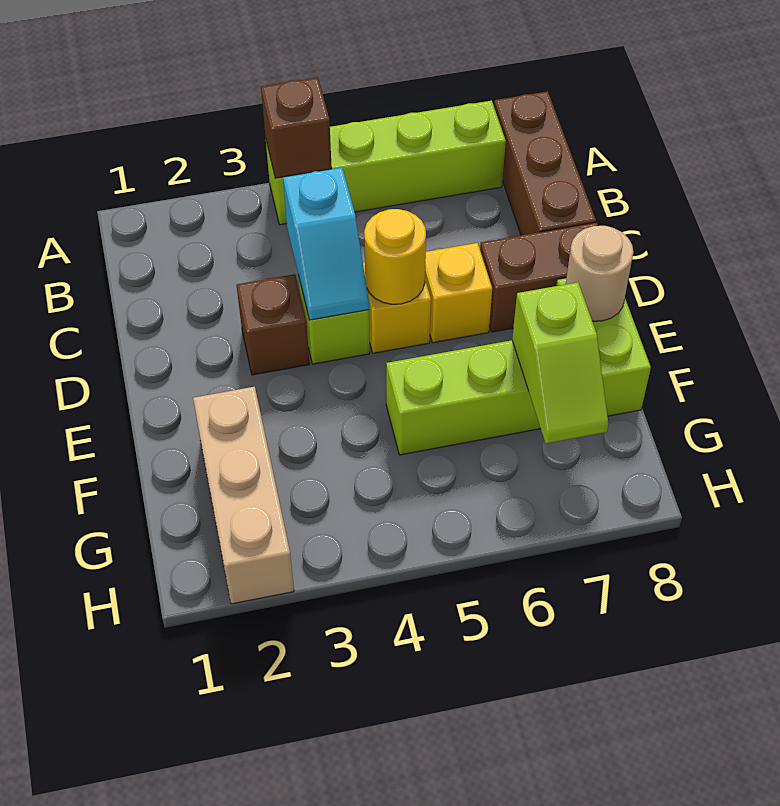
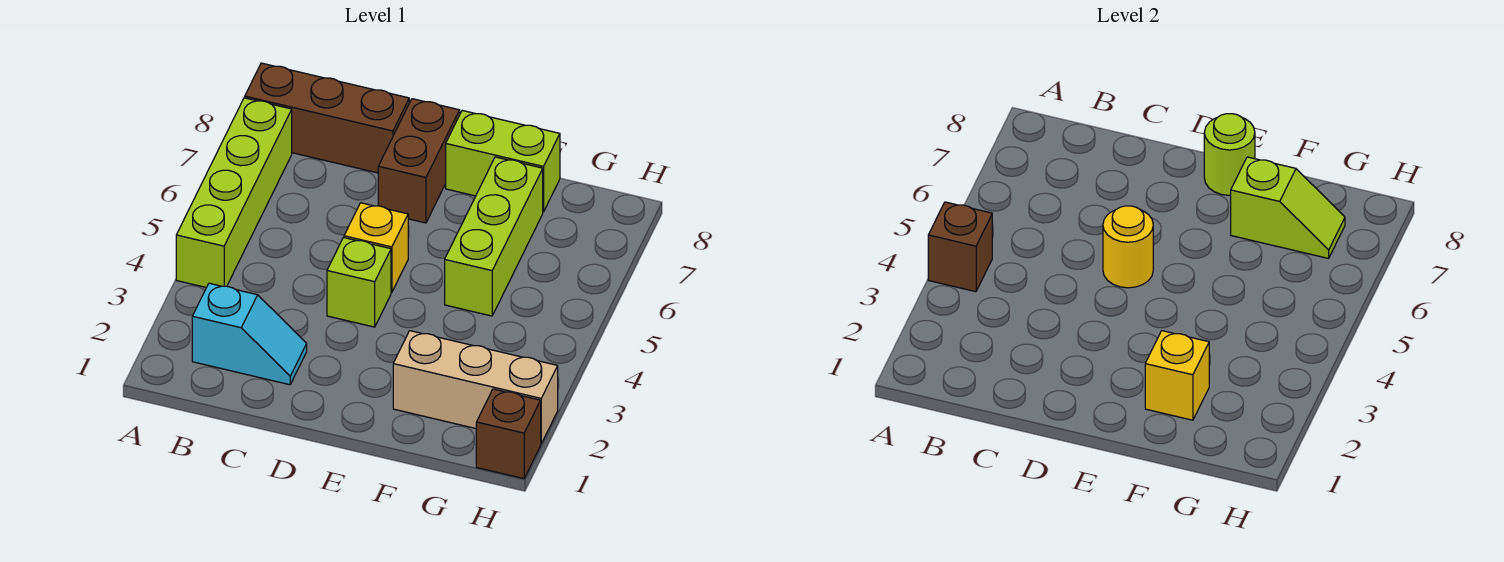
cyan 1x2 slope [283,168,369,320] -> cyan 1x2 slope moved to [192,283,307,385]
brown 1x1 brick [237,274,309,375] -> brown 1x1 brick moved to [476,389,541,479]
yellow 1x1 brick [425,243,492,343] -> yellow 1x1 brick moved to [1145,331,1209,420]
tan 1x1 round brick [566,226,633,321] -> lime 1x1 round brick [1204,114,1255,195]

